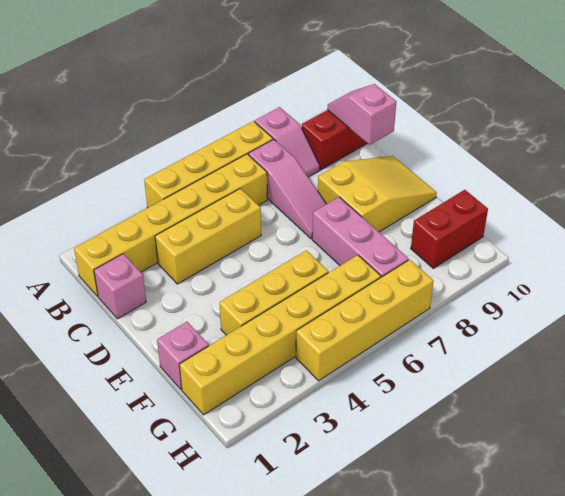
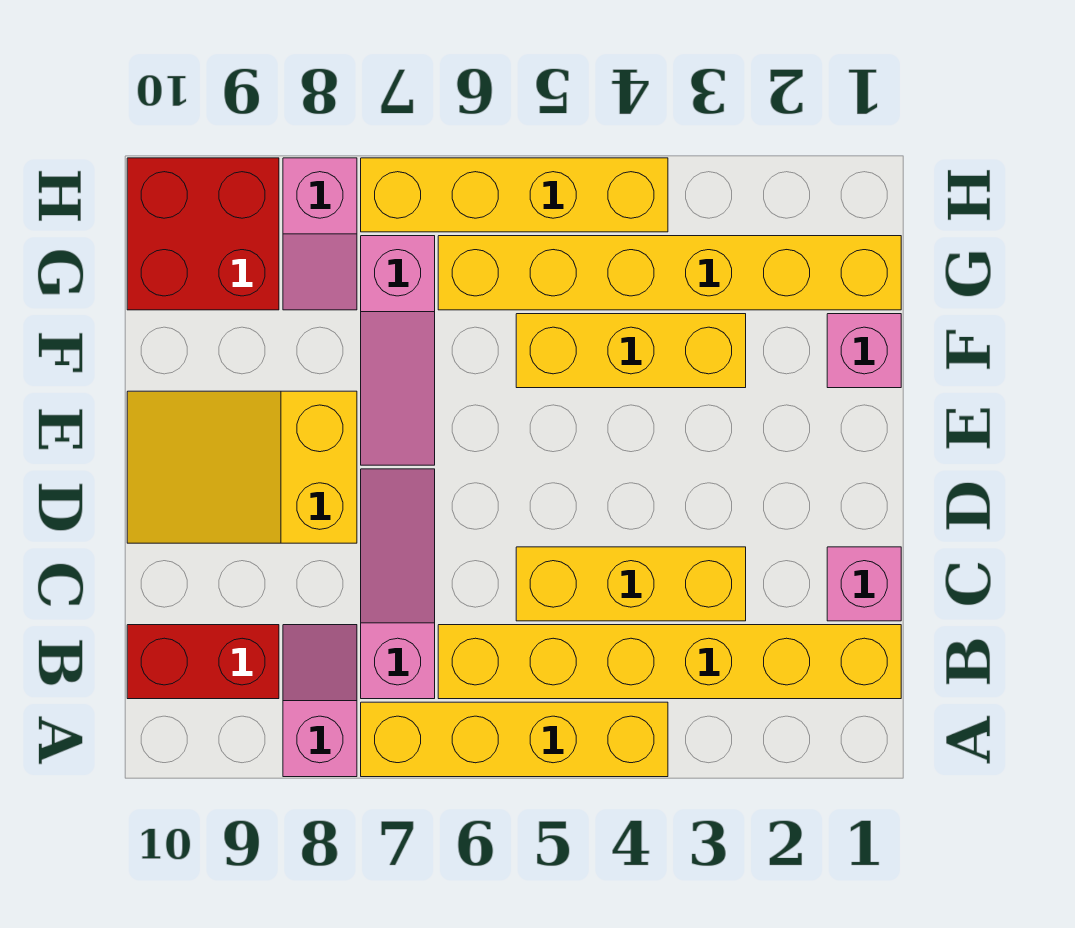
pink 1x2 slope [327,84,396,145] -> pink 1x2 slope moved to [283,158,357,310]
pink 1x3 brick [312,197,409,277] -> pink 1x3 slope [361,236,435,465]
red 1x2 brick [411,190,488,268] -> red 2x2 brick [127,158,279,310]

